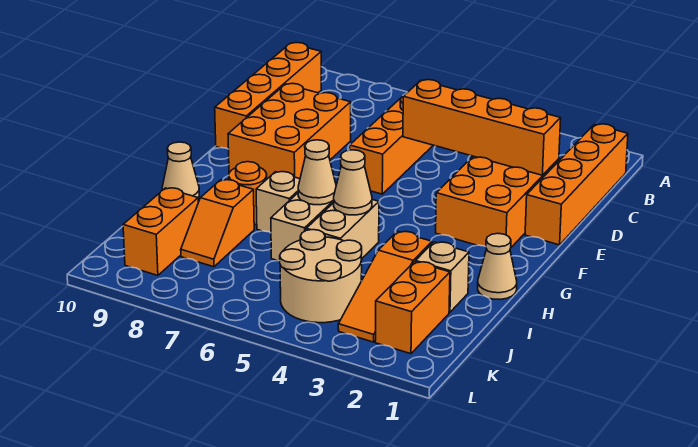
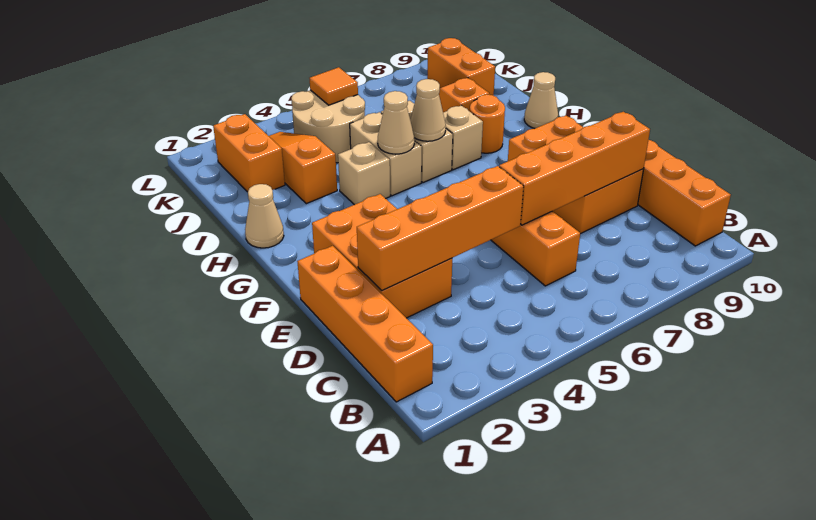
none -> orange 1x4 brick [499,112,650,225]
tan 1x1 brick [416,242,469,312] -> tan 1x1 brick moved to [338,142,390,205]
none -> orange 1x1 tile [310,67,358,105]

